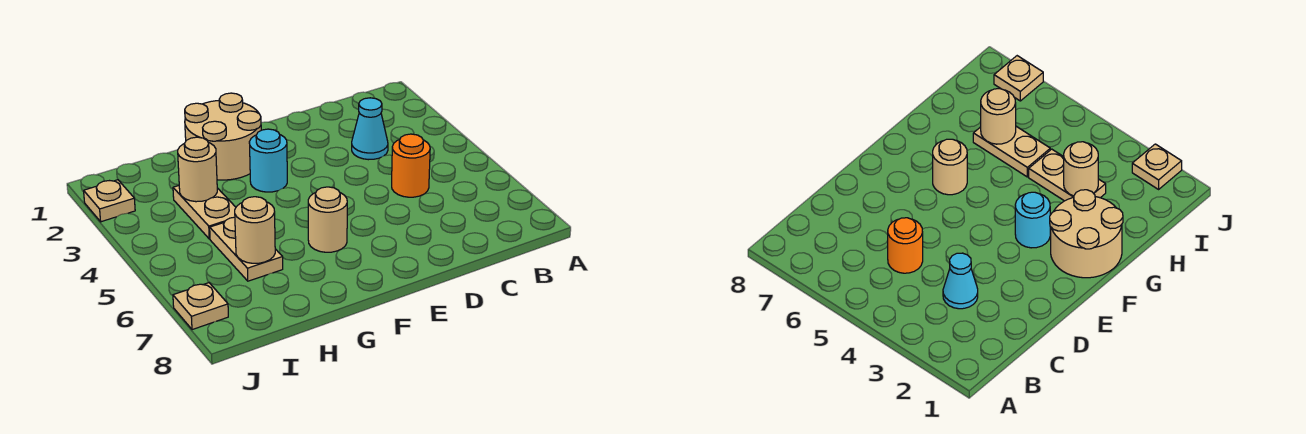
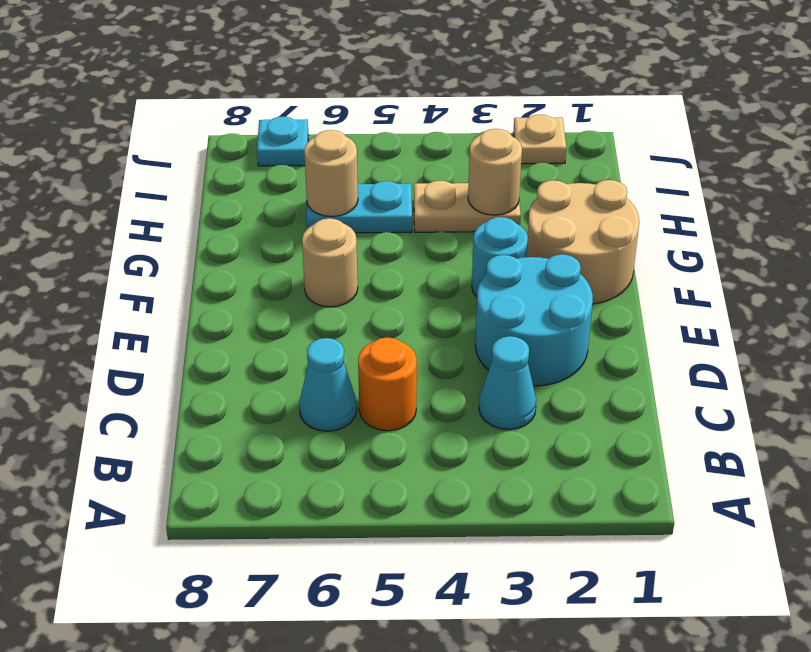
none -> cyan 1x1 cone [299,338,357,431]
none -> cyan 2x2 round brick [475,254,593,386]
tan 1x2 plate [210,217,283,281] -> cyan 1x2 plate [306,181,412,233]
tan 1x1 plate [173,283,228,330] -> cyan 1x1 plate [257,116,308,166]

